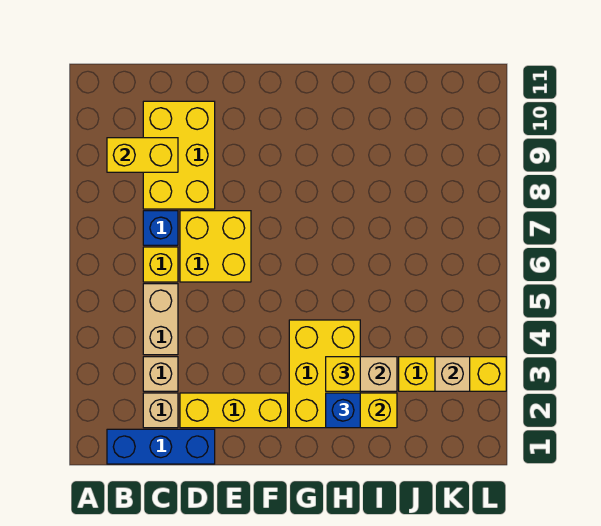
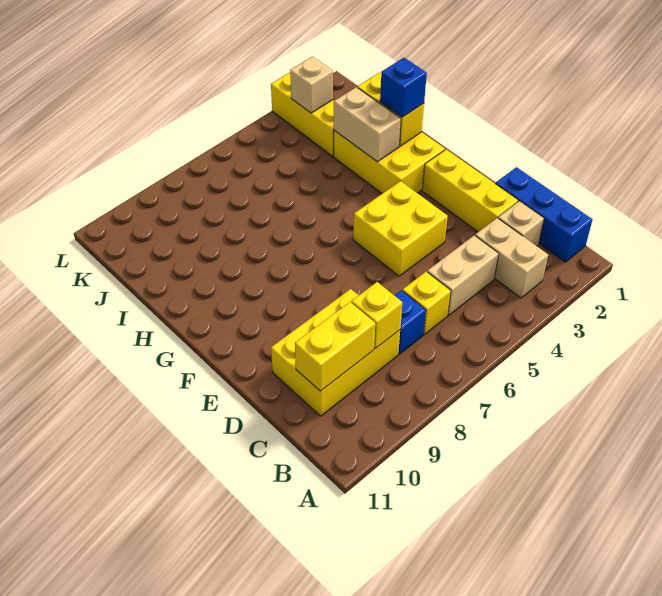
yellow 1x2 brick [107,138,178,172] -> yellow 1x2 brick turned to [295,302,375,391]
tan 1x1 brick [143,357,178,391] -> tan 1x2 brick [475,218,548,298]
yellow 2x2 brick [180,211,251,282] -> yellow 2x2 brick moved to [353,181,448,276]
yellow 2x3 brick [289,320,360,428] -> yellow 2x3 brick turned to [334,130,445,194]
yellow 1x1 brick [326,357,360,391] -> yellow 1x1 brick moved to [351,282,402,349]

